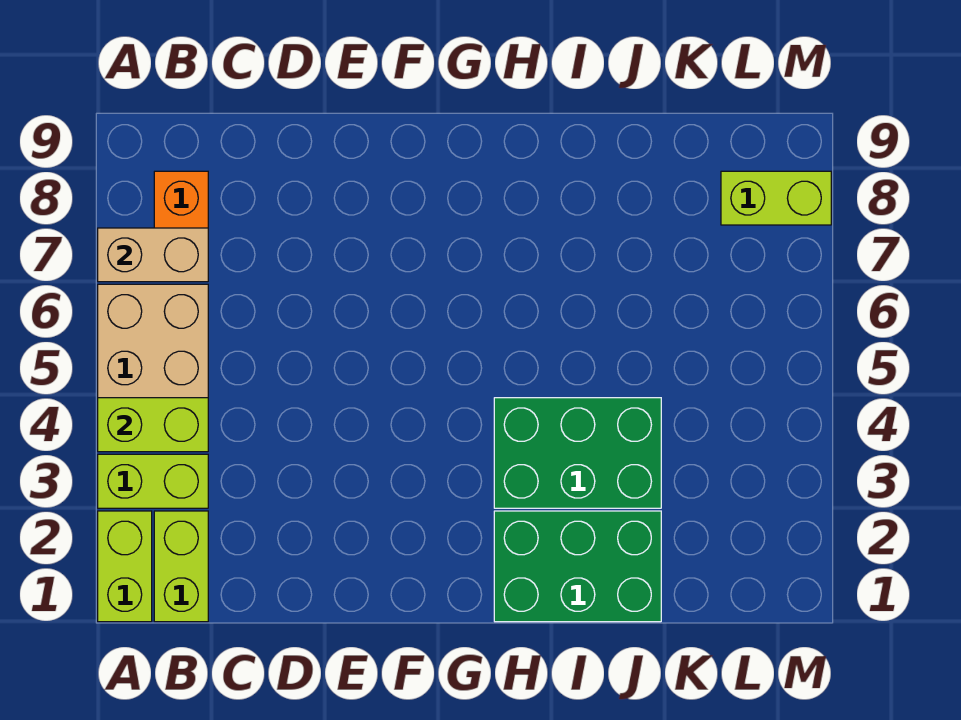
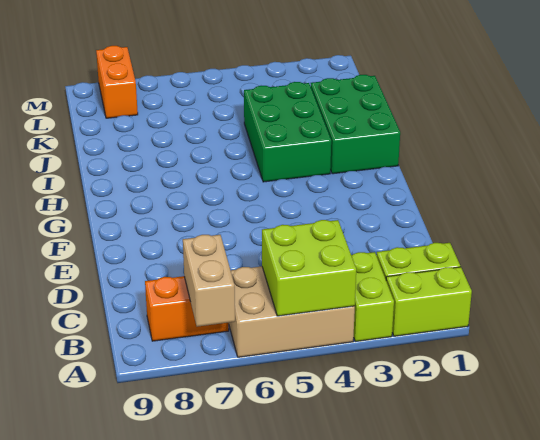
lime 1x2 brick [98,398,208,452] -> lime 2x2 brick [262,220,356,316]
lime 1x2 brick [721,171,831,225] -> orange 1x2 brick [96,46,138,118]

